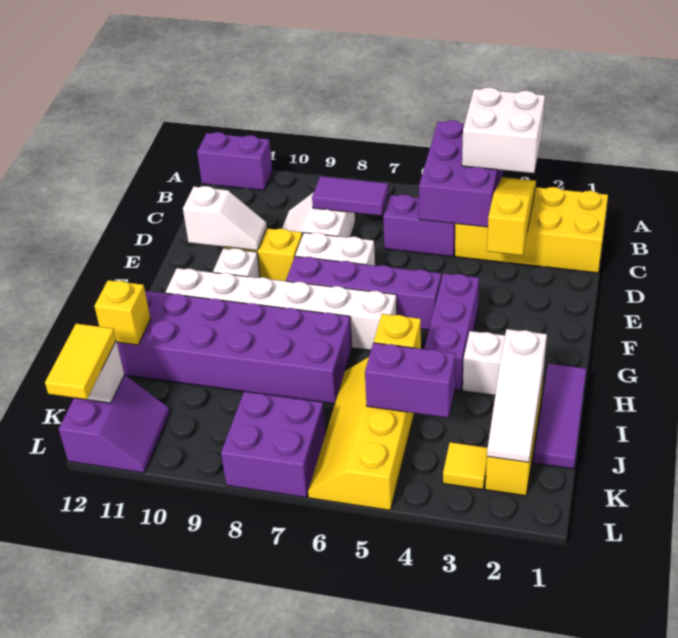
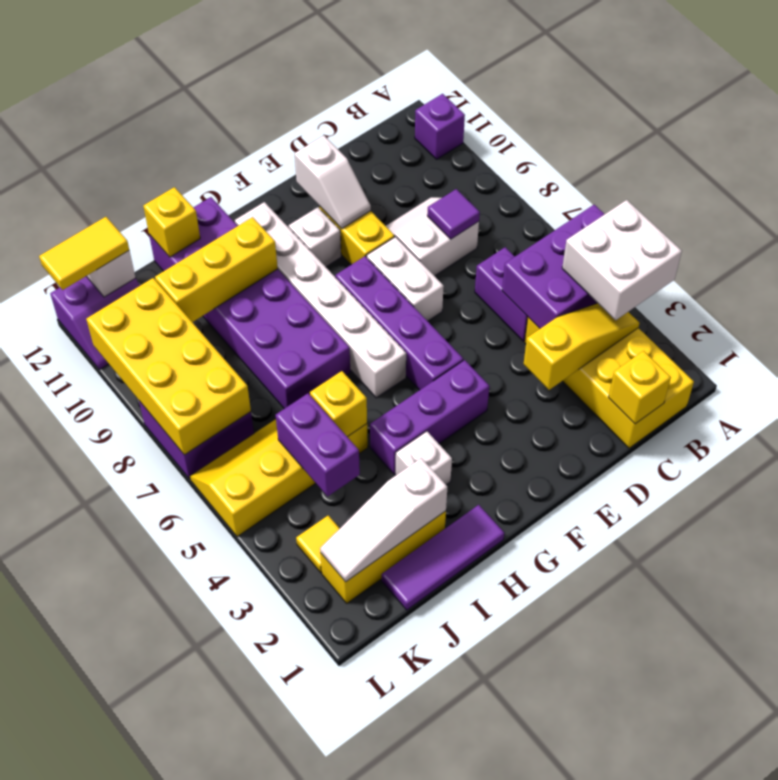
purple 1x2 brick [197,132,273,190] -> purple 1x1 brick [415,94,465,159]
none -> yellow 1x1 brick [608,351,671,424]
purple 1x2 tile [312,176,388,216] -> purple 1x1 tile [427,189,480,239]
none -> yellow 1x3 brick [155,217,278,322]
none -> yellow 2x4 brick [86,278,251,455]

